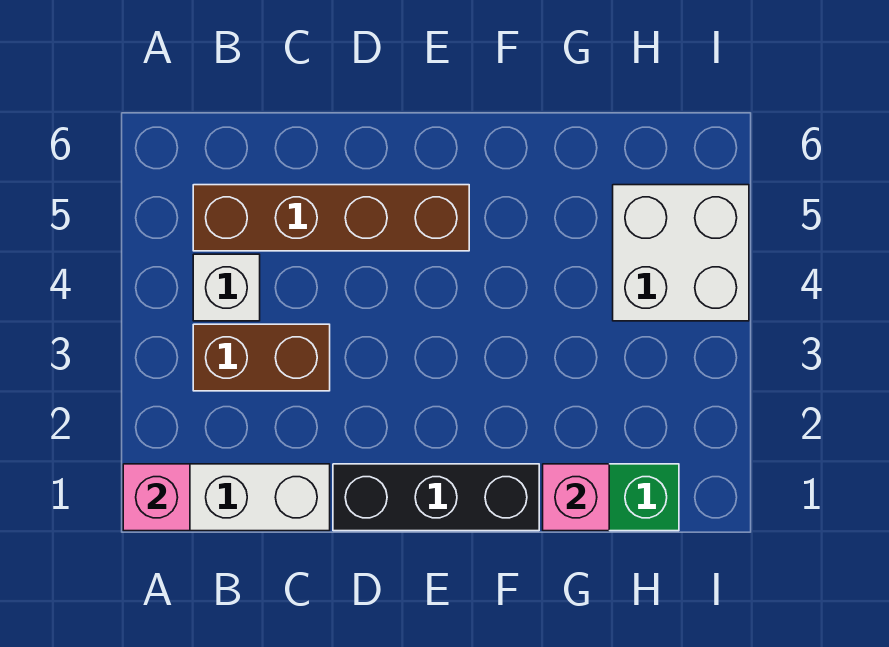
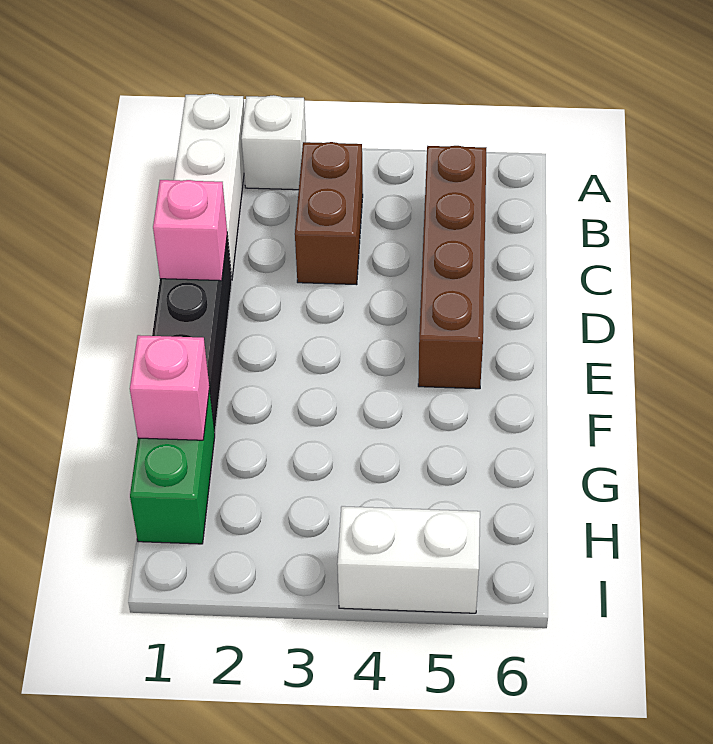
pink 1x1 brick [123,464,190,531] -> pink 1x1 brick moved to [153,180,227,281]
white 1x1 brick [193,254,260,321] -> white 1x1 brick moved to [241,95,306,190]
white 2x2 brick [613,185,749,321] -> white 1x2 brick [337,506,480,613]

